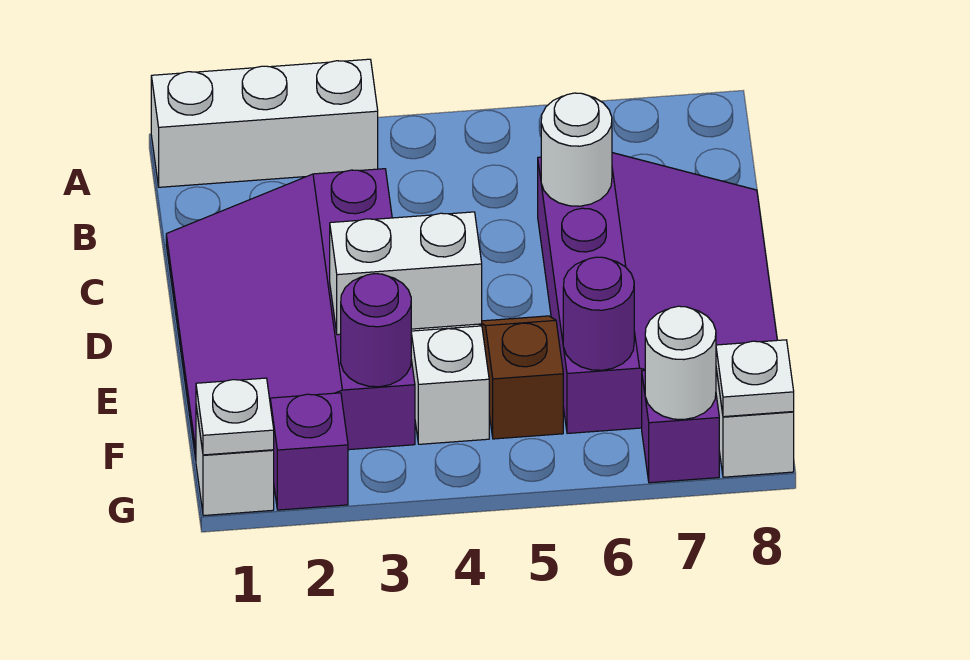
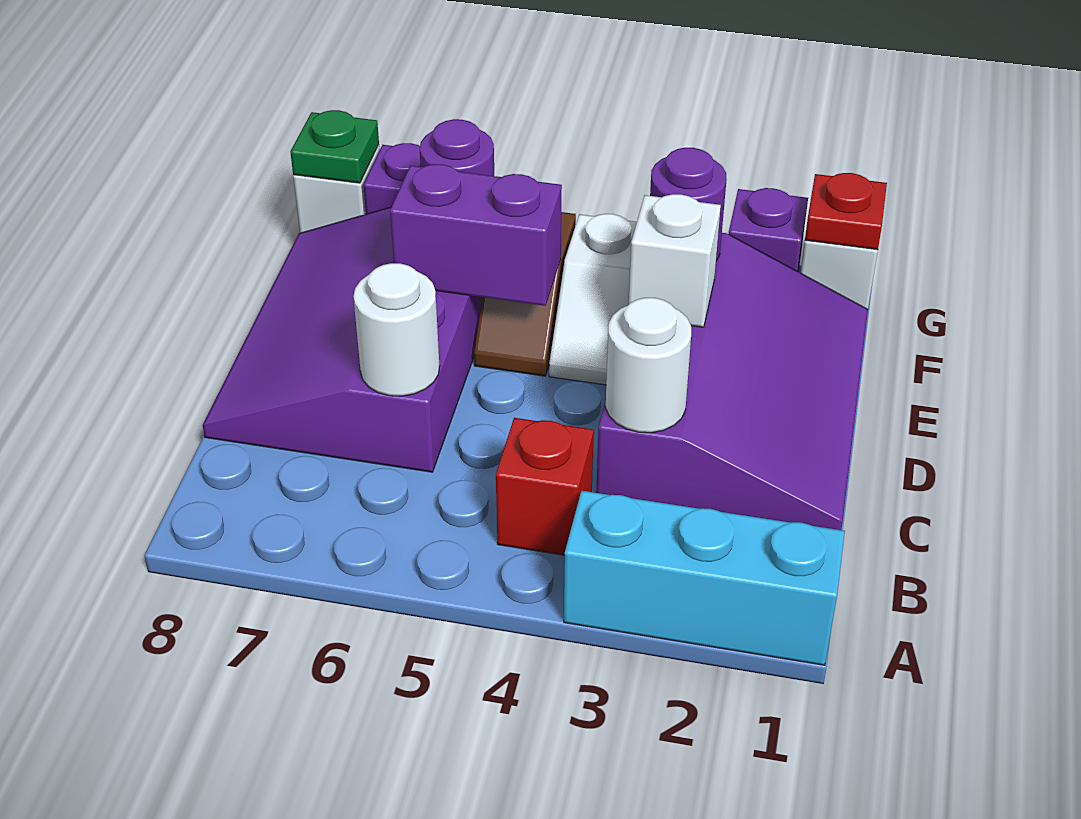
white 1x3 brick [151,59,378,187] -> cyan 1x3 brick [564,491,845,665]
none -> red 1x1 brick [496,418,594,555]
white 1x2 brick [330,212,482,335] -> white 1x1 brick [629,194,721,327]
none -> purple 1x2 brick [390,164,562,306]
white 1x1 plate [196,378,274,455] -> red 1x1 plate [805,173,887,250]
white 1x1 round brick [645,306,716,420] -> white 1x1 round brick moved to [606,298,691,433]
white 1x1 plate [716,340,794,417] -> green 1x1 plate [290,110,379,183]

